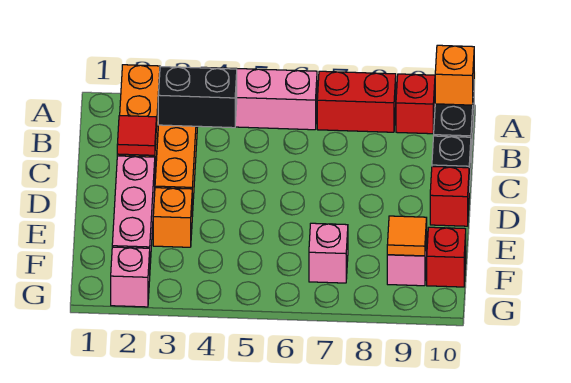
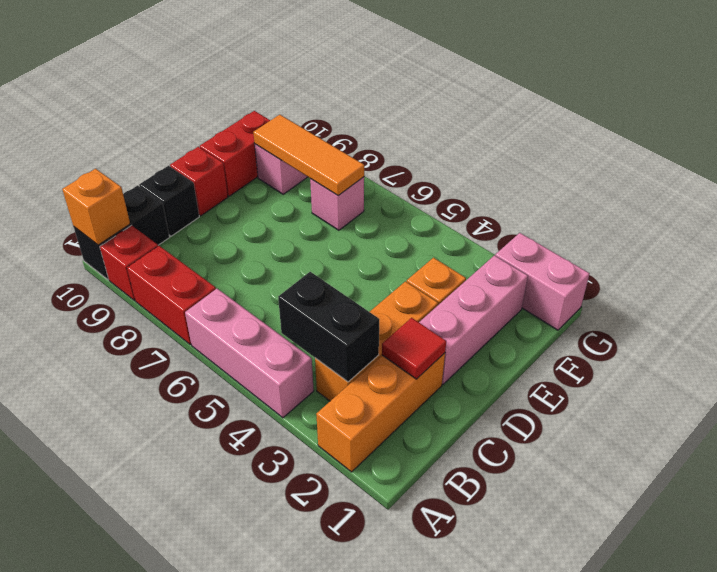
orange 1x1 tile [387,216,427,256] -> orange 1x3 tile [253,115,364,196]
red 1x1 brick [427,227,466,287] -> red 1x2 brick [200,111,270,196]
pink 1x1 brick [111,247,150,307] -> pink 1x2 brick [495,233,590,330]

